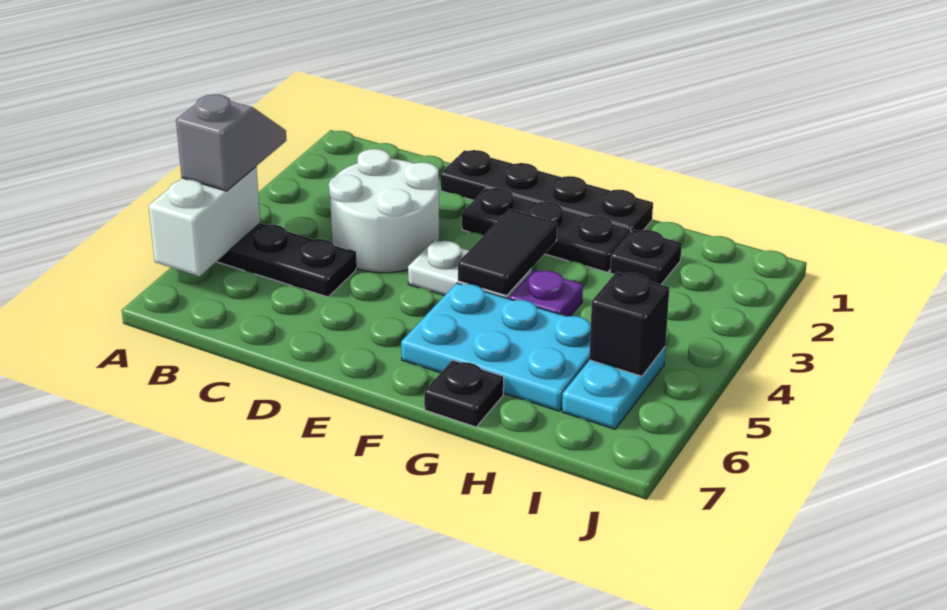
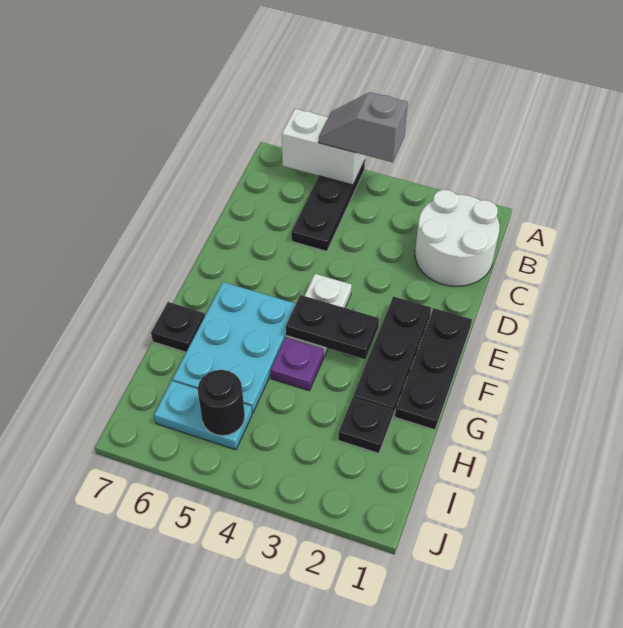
grey 1x2 slope [176,94,286,191] -> grey 1x2 slope turned to [319,92,408,162]
white 2x2 round brick [329,149,439,273] -> white 2x2 round brick moved to [415,190,500,286]
black 1x4 plate [440,150,653,231] -> black 1x3 plate [395,308,472,430]
black 1x2 tile [458,209,557,296] -> black 1x2 plate [286,295,379,359]
black 1x1 brick [589,272,669,376] -> black 1x1 round brick [198,370,245,436]

